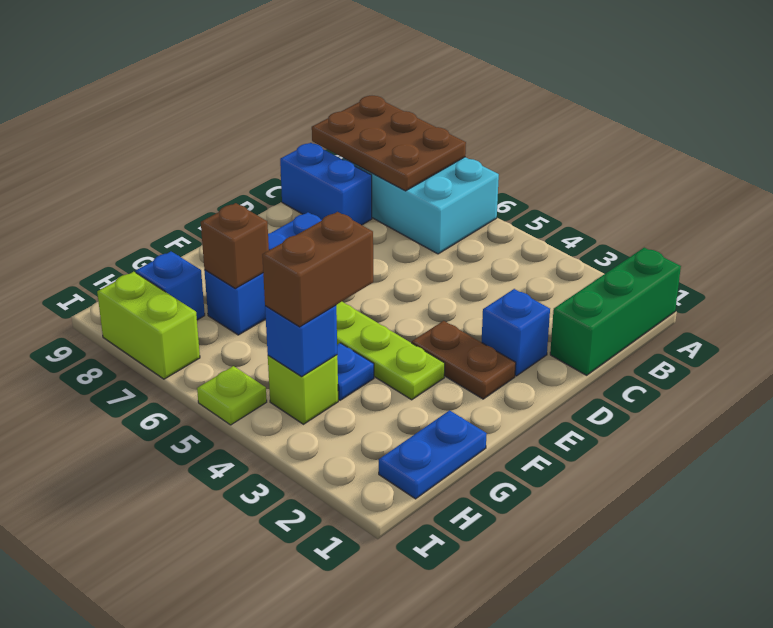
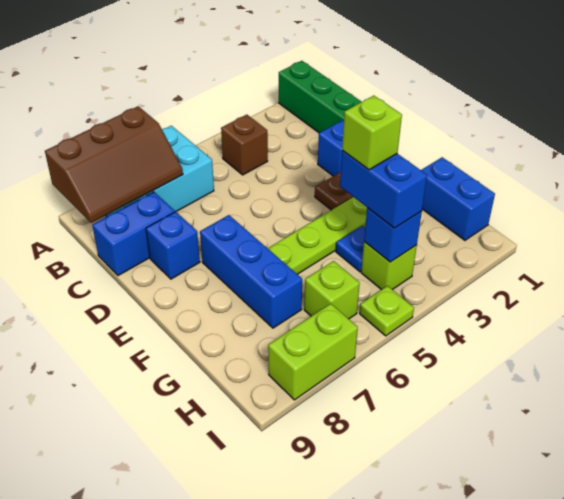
brown 2x3 plate [312,96,466,191] -> brown 2x3 slope [45,106,183,223]
blue 1x2 plate [379,410,487,499] -> blue 1x2 brick [421,157,495,240]
brown 1x2 brick [262,212,373,327] -> blue 1x2 brick [340,150,427,228]
none -> lime 1x1 brick [342,96,402,170]
brown 1x1 brick [201,203,269,288] -> brown 1x1 brick moved to [221,115,268,175]
none -> lime 1x1 brick [304,261,360,319]
blue 1x1 brick [136,252,205,320] -> blue 1x1 brick moved to [146,212,200,279]

